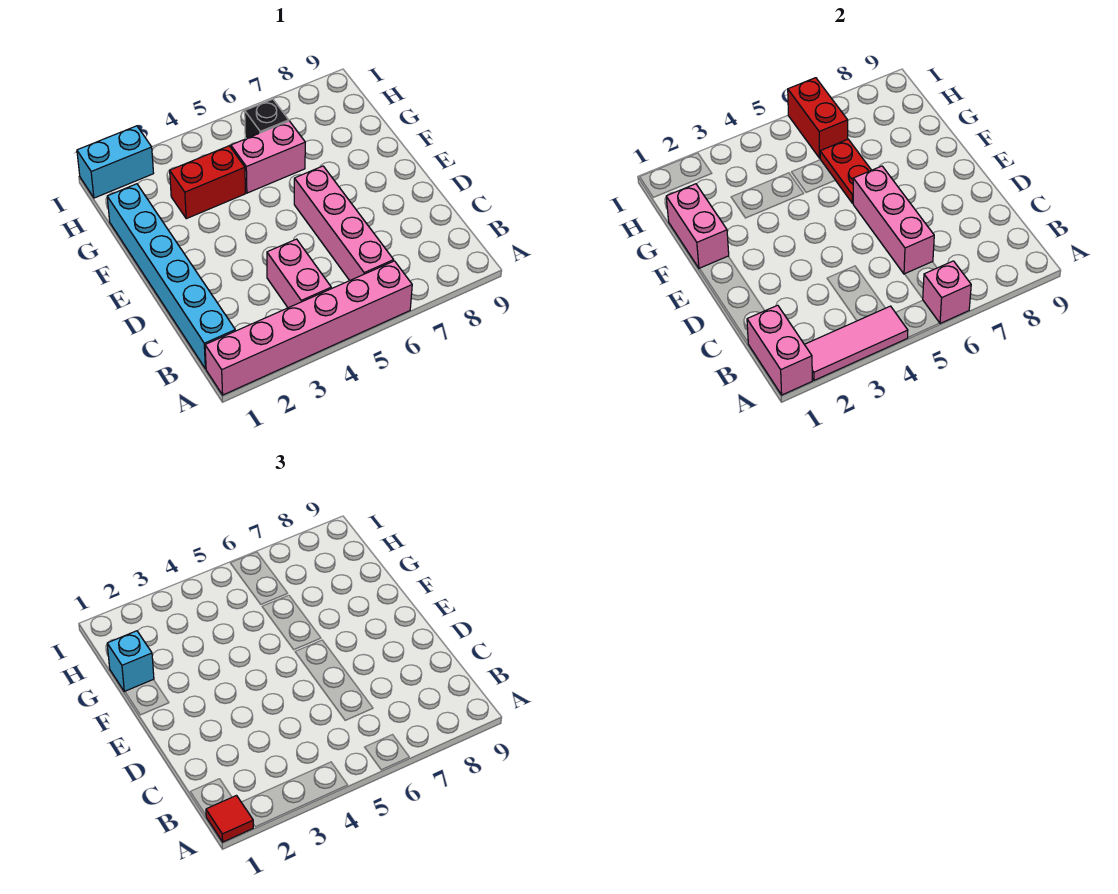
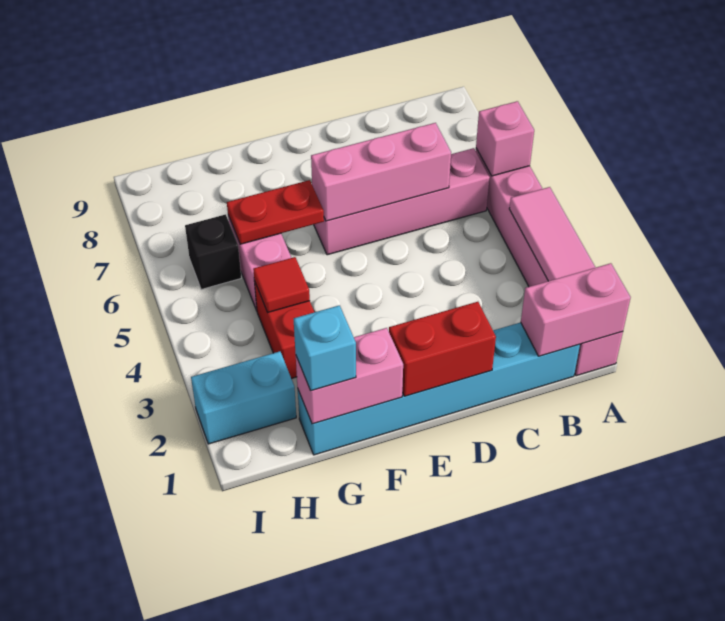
red 1x1 tile [206,796,253,842] -> red 1x1 tile moved to [253,257,310,312]
pink 1x2 brick [267,239,331,308] -> none
red 1x2 brick [788,78,848,158] -> red 1x2 brick moved to [389,302,496,396]
cyan 1x2 brick [77,126,154,198] -> cyan 1x2 brick turned to [191,351,296,444]

